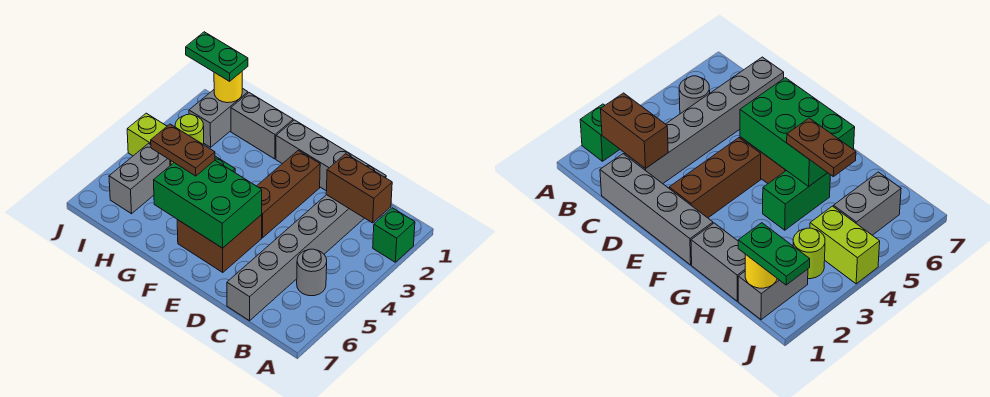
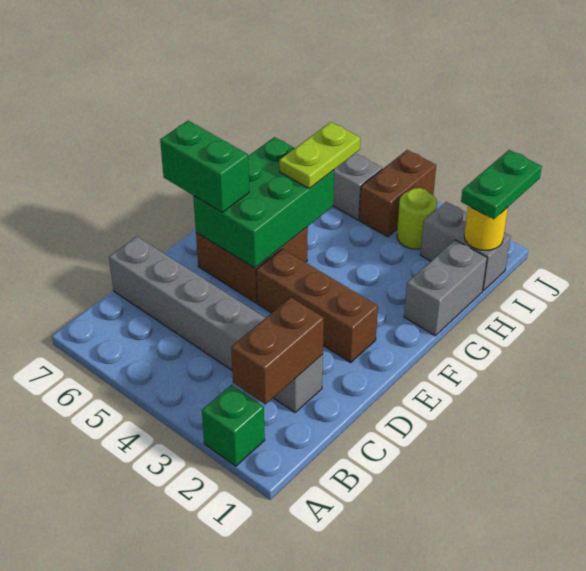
grey 1x1 round brick [297,249,327,296] -> none
grey 1x4 brick [276,120,386,191] -> none
green 1x2 brick [763,170,830,230] -> green 1x2 brick moved to [160,121,249,212]
brown 1x2 plate [151,124,215,176] -> lime 1x2 plate [279,122,360,189]
lime 1x2 brick [127,113,174,166] -> brown 1x2 brick [359,150,436,237]

